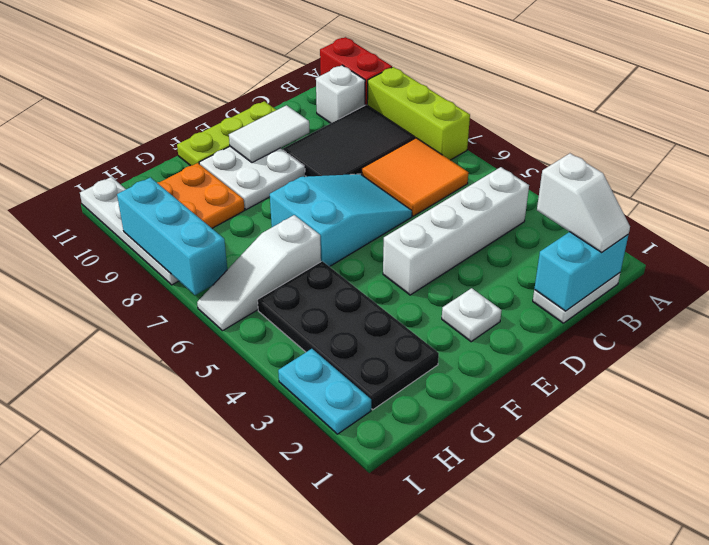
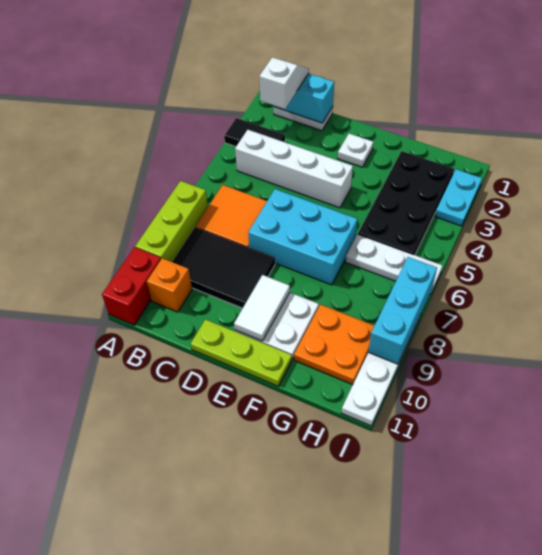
none -> black 1x2 tile [224,118,285,147]
white 1x1 brick [316,65,365,123] -> orange 1x1 brick [147,258,192,312]
cyan 2x3 slope [270,174,412,267] -> cyan 2x3 brick [248,189,357,285]
white 1x2 tile [229,105,309,163] -> white 1x2 tile turned to [234,275,290,341]
white 1x3 slope [197,215,321,331] -> white 1x3 plate [346,234,443,294]

